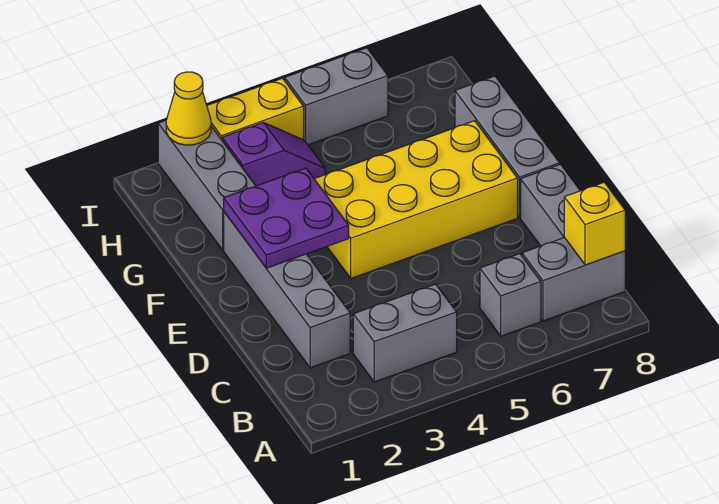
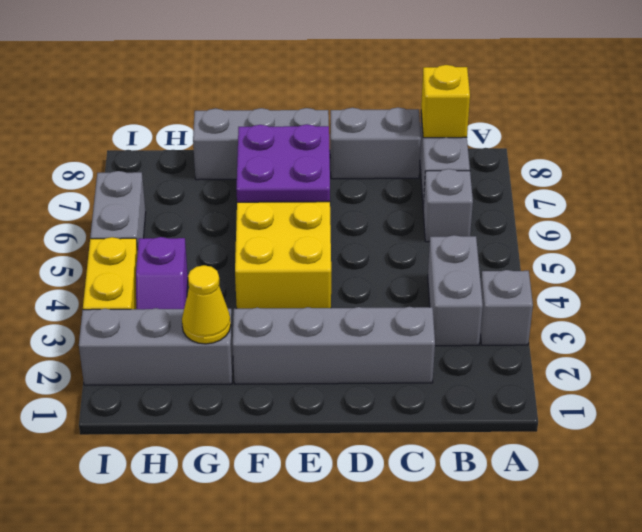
none -> grey 1x1 brick [480,270,533,345]
purple 2x2 plate [224,168,349,268] -> purple 2x2 plate moved to [236,124,330,202]
purple 1x2 slope [222,123,325,186] -> purple 1x2 slope turned to [136,237,188,309]
yellow 1x1 cone [166,72,211,145] -> yellow 1x1 cone moved to [182,265,231,344]

